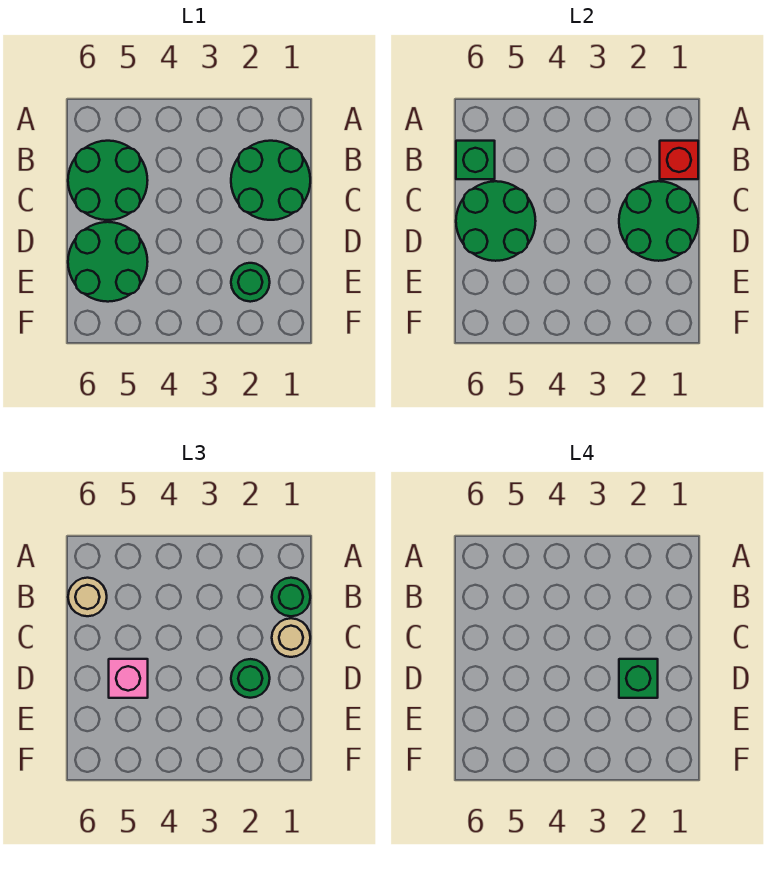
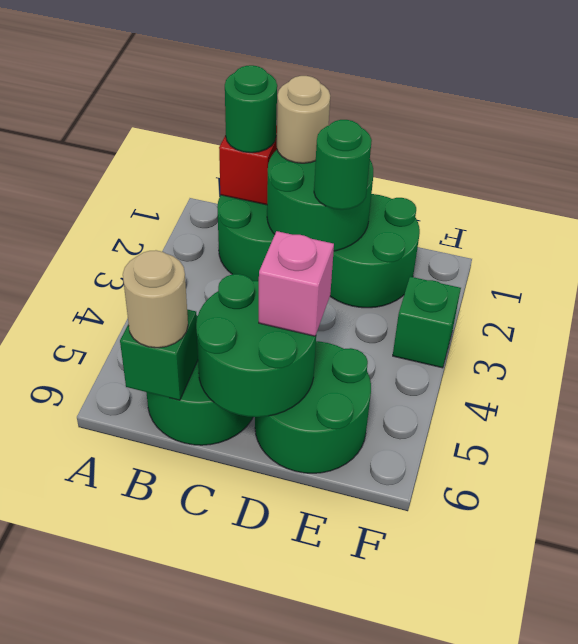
green 1x1 brick [619,659,658,698] -> green 1x1 brick moved to [393,277,461,368]
green 1x1 round brick [231,263,270,302] -> green 2x2 round brick [330,194,420,308]

